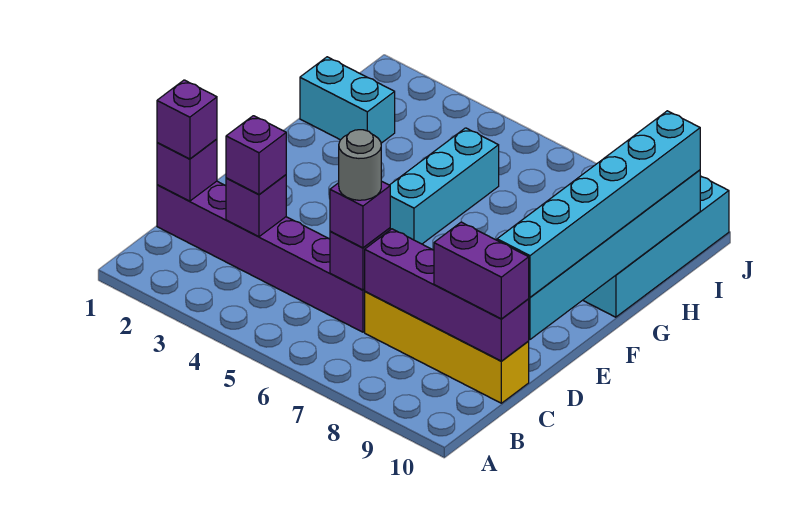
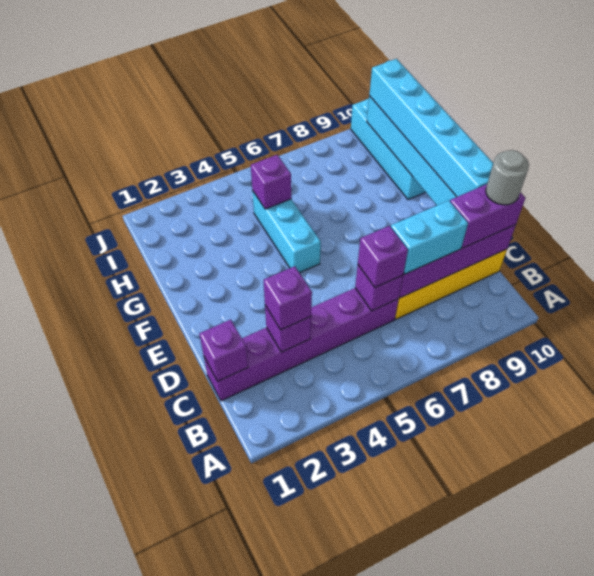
purple 1x1 brick [157,80,217,159] -> purple 1x1 brick moved to [251,155,291,209]
grey 1x1 round brick [339,130,381,200] -> grey 1x1 round brick moved to [486,150,529,205]
cyan 1x2 brick [300,57,395,143] -> cyan 1x2 brick moved to [391,201,468,274]

